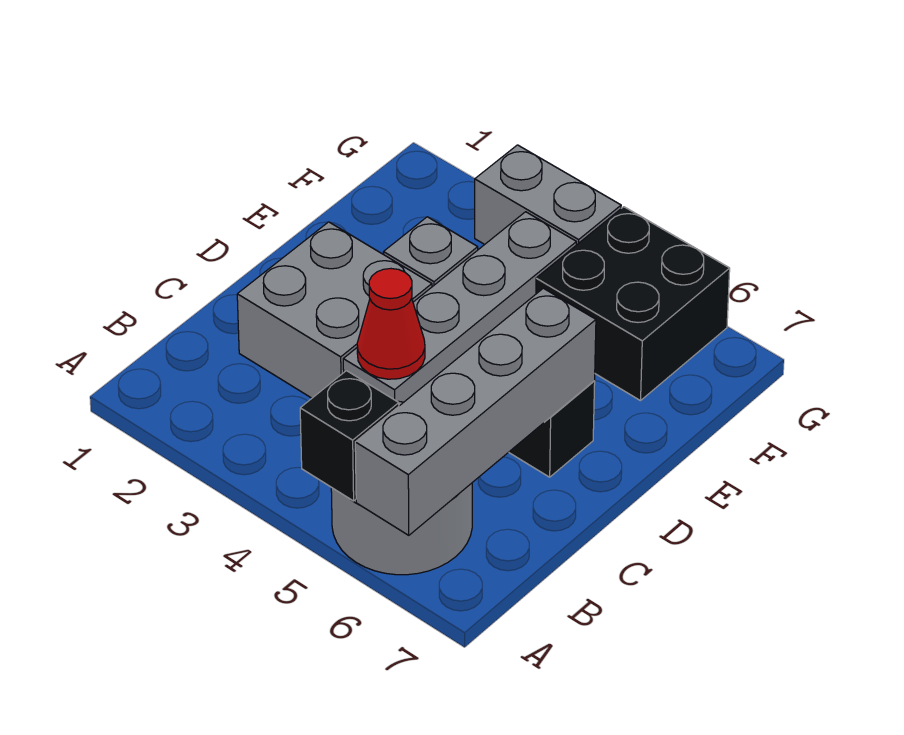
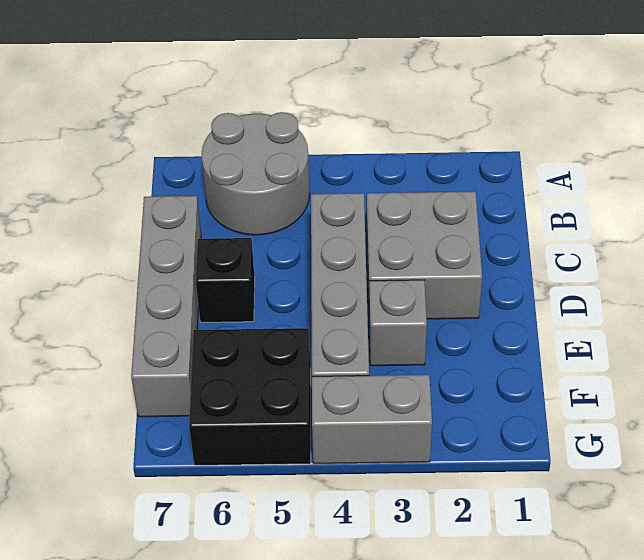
black 1x1 brick [300,371,399,501] -> none
grey 1x4 brick [355,288,596,535] -> grey 1x4 brick moved to [131,196,201,417]
red 1x1 cone [357,269,425,379] -> none

